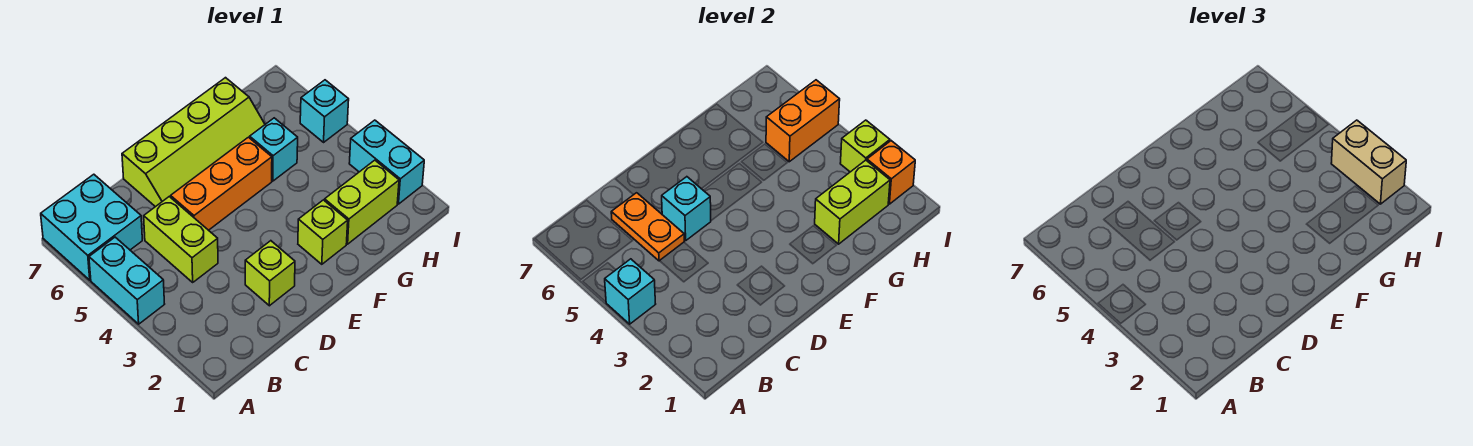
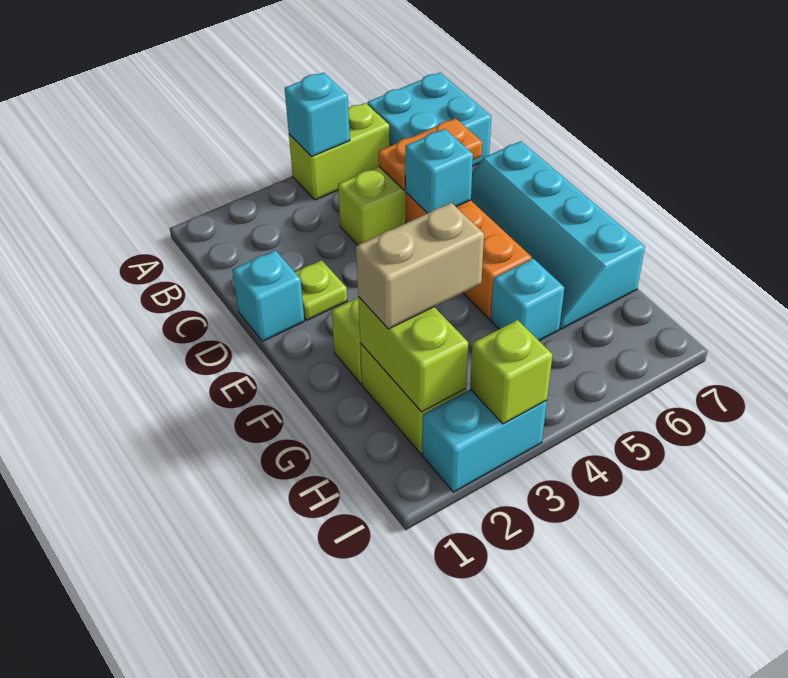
cyan 1x2 brick [89,237,164,324] -> lime 1x2 brick [289,103,390,200]
lime 1x1 brick [245,241,295,306] -> lime 1x1 plate [295,260,347,320]
lime 2x4 slope [122,78,265,207] -> cyan 2x4 slope [471,141,645,329]
orange 1x2 brick [766,80,840,162] -> none
orange 1x1 brick [867,141,915,204] -> none
tan 1x2 brick [1331,120,1406,204] -> tan 1x2 brick moved to [356,203,484,329]
cyan 1x1 brick [300,80,349,142] -> cyan 1x1 brick moved to [233,250,304,341]

